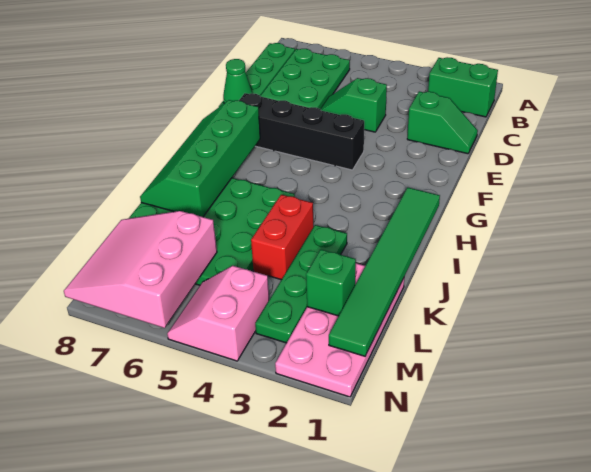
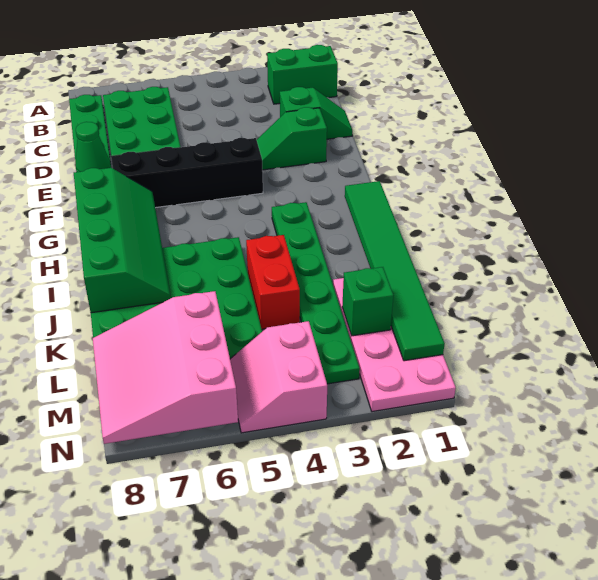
green 1x2 slope [321,78,387,132] -> green 1x2 slope moved to [257,107,327,170]
green 2x4 slope [140,100,260,217] -> green 2x4 slope turned to [74,168,171,313]
green 1x4 plate [255,225,347,343] -> green 1x6 plate [272,202,360,384]

